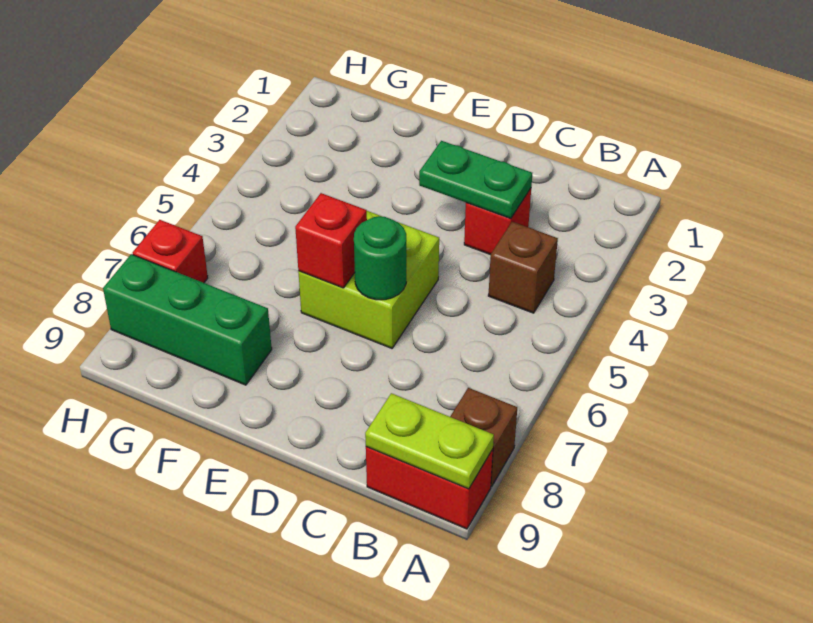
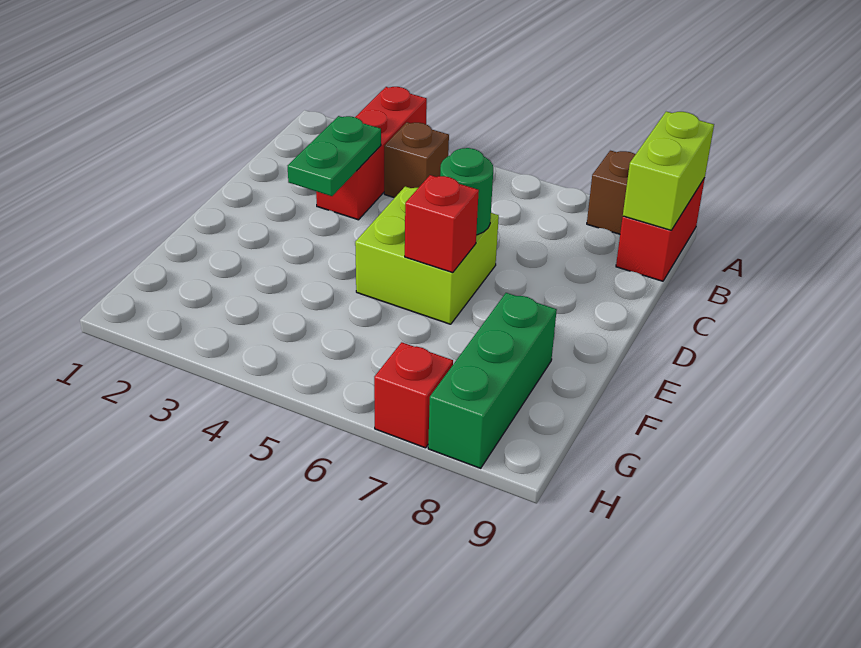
lime 1x2 plate [365,393,494,489] -> lime 1x2 brick [623,112,714,230]
red 1x1 brick [464,189,531,255] -> red 1x3 brick [316,87,427,220]

